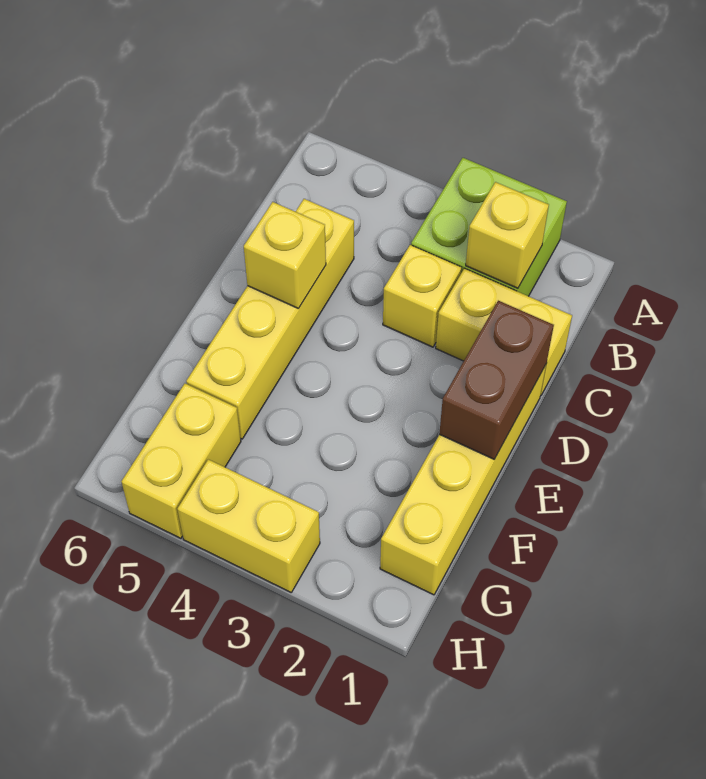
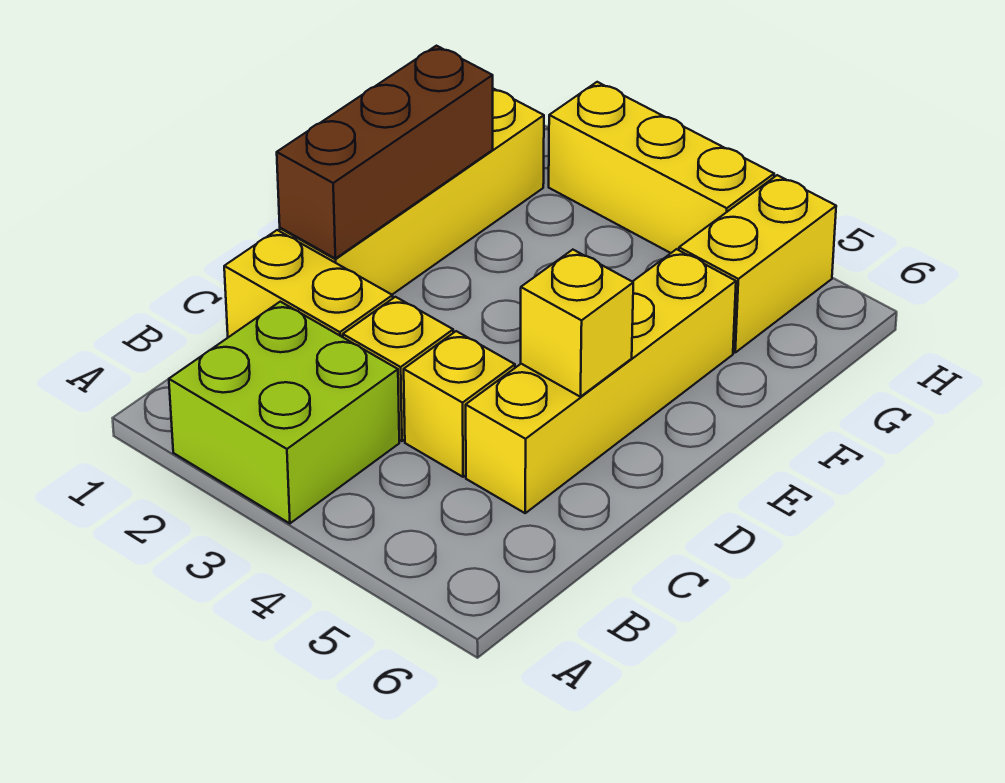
yellow 1x1 brick [466,182,549,289] -> yellow 1x1 brick moved to [404,331,515,477]
brown 1x2 brick [439,301,554,459] -> brown 1x3 brick [277,46,493,259]
yellow 1x2 brick [177,459,320,592] -> yellow 1x3 brick [549,82,774,253]

